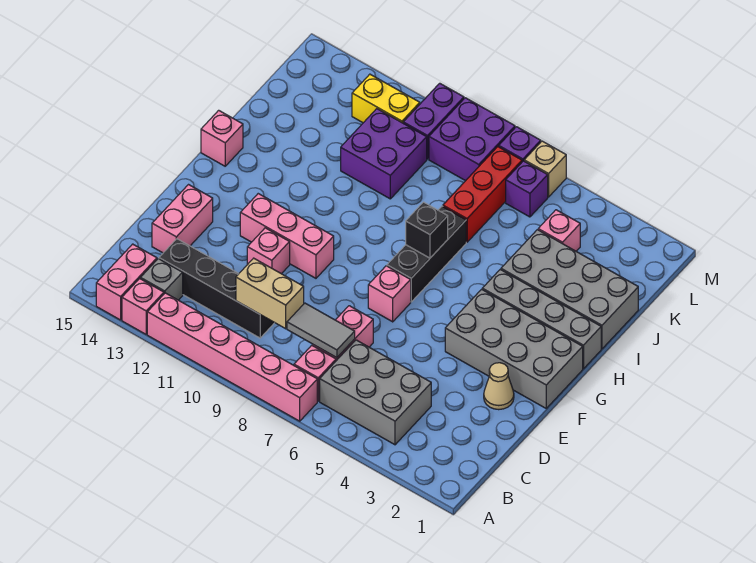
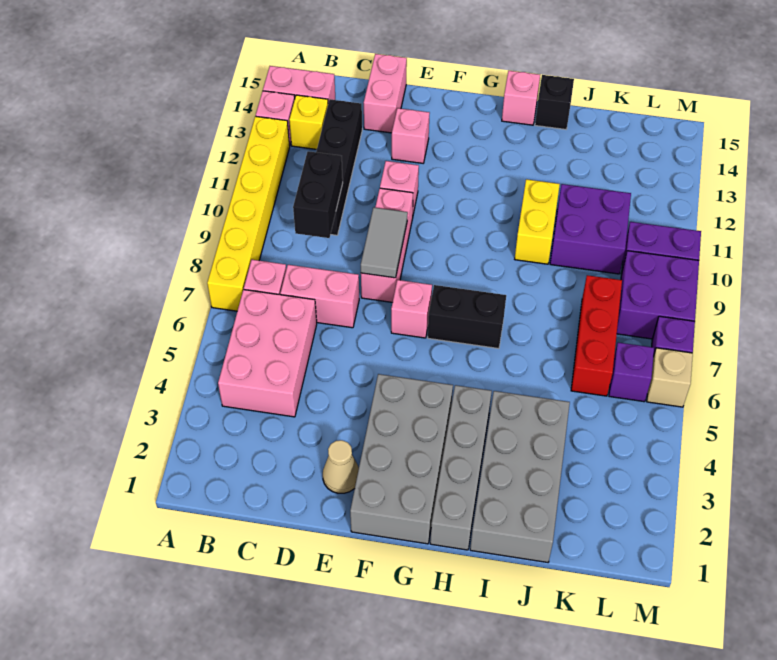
pink 1x6 brick [147,293,317,421] -> yellow 1x6 brick [207,116,290,311]
grey 2x3 brick [320,340,431,445] -> pink 2x3 brick [218,290,317,417]
grey 1x1 brick [140,259,183,300] -> yellow 1x1 brick [289,95,328,149]
grey 1x2 tile [287,303,355,358] -> grey 1x2 tile moved to [361,207,408,278]
tan 1x2 brick [236,258,304,329] -> black 1x2 brick [293,151,343,238]
pink 1x2 brick [152,185,213,253] -> pink 1x2 brick turned to [364,54,407,133]
pink 1x3 brick [240,194,334,278] -> pink 1x3 brick moved to [361,188,413,302]
black 1x3 brick [387,206,466,302] -> black 1x2 brick [428,285,506,349]
black 1x1 brick [406,202,448,258] -> black 1x1 brick moved to [535,75,574,129]
red 1x3 brick [443,147,522,242] -> red 1x3 brick turned to [571,275,622,396]
pink 1x1 brick [538,210,580,251] -> pink 1x1 brick moved to [392,108,430,163]
yellow 1x2 brick [352,74,420,123] -> yellow 1x2 brick moved to [515,179,560,264]

